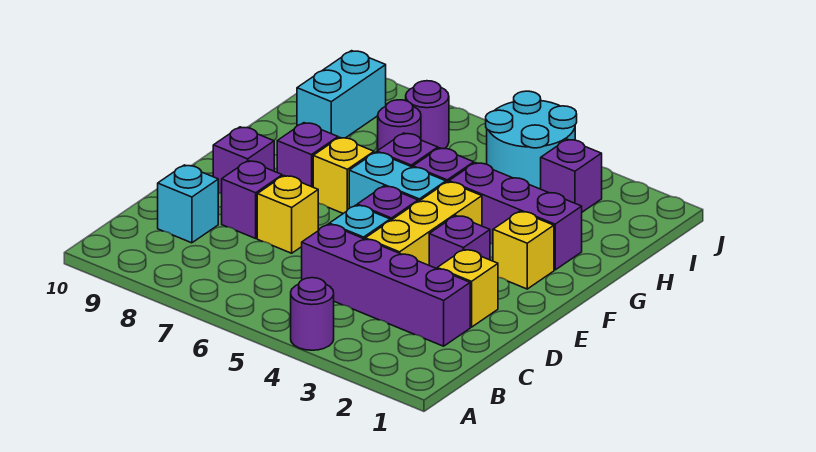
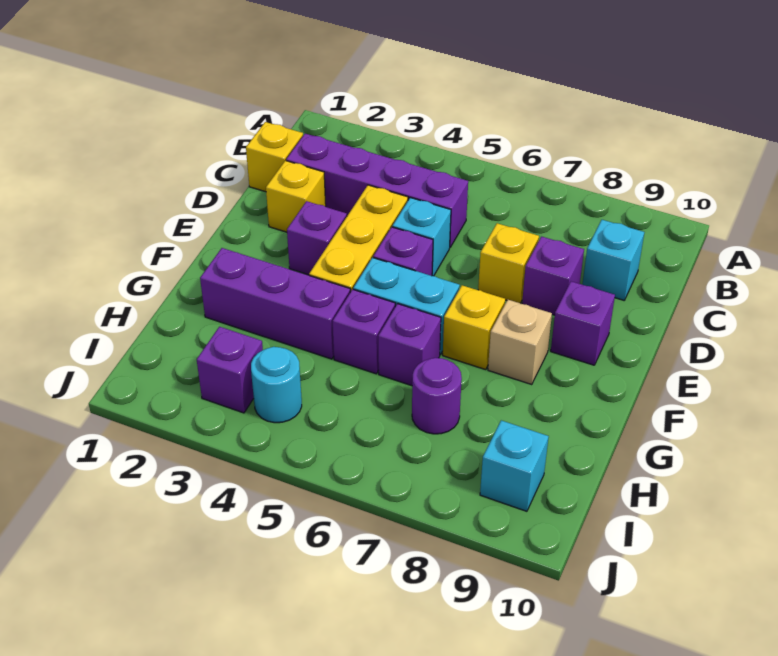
purple 1x1 round brick [291,278,334,350] -> none
yellow 1x1 brick [493,211,554,289] -> yellow 1x1 brick moved to [246,122,303,192]
purple 1x1 brick [277,123,338,187] -> tan 1x1 brick [488,300,552,384]
cyan 1x2 brick [297,51,386,138] -> cyan 1x1 brick [480,420,549,511]
cyan 2x2 round brick [486,91,577,189] -> cyan 1x1 round brick [251,347,302,423]
purple 1x1 round brick [406,81,449,149] -> none

